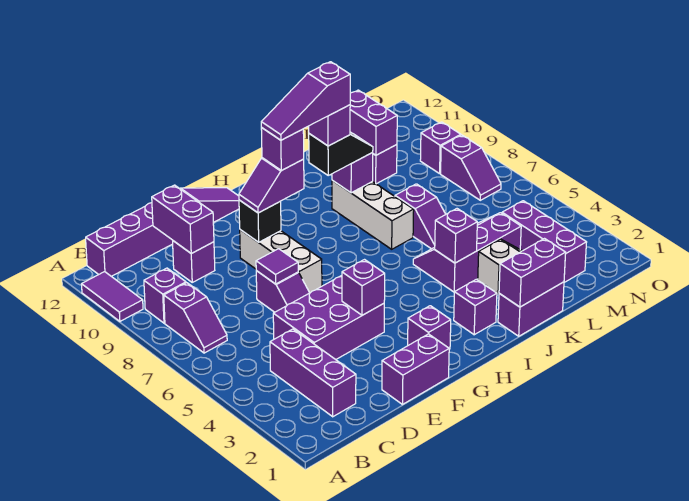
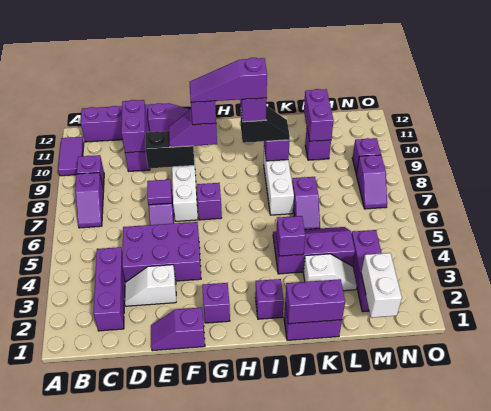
none -> white 1x2 slope [125,265,176,306]
purple 1x2 brick [382,334,449,404] -> purple 1x2 slope [151,308,205,351]
purple 1x1 brick [342,260,385,315] -> purple 1x1 brick moved to [197,183,222,220]
black 1x1 brick [239,200,281,242] -> black 1x2 brick [145,131,194,168]
none -> white 1x2 brick [361,253,402,318]

